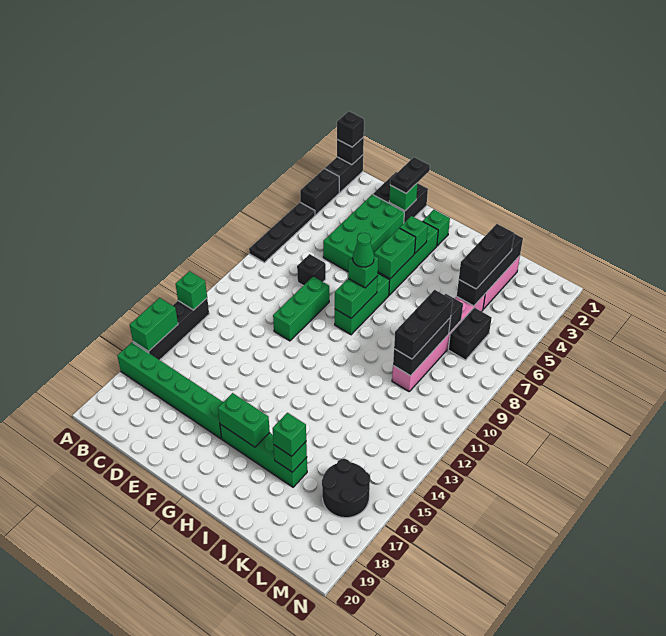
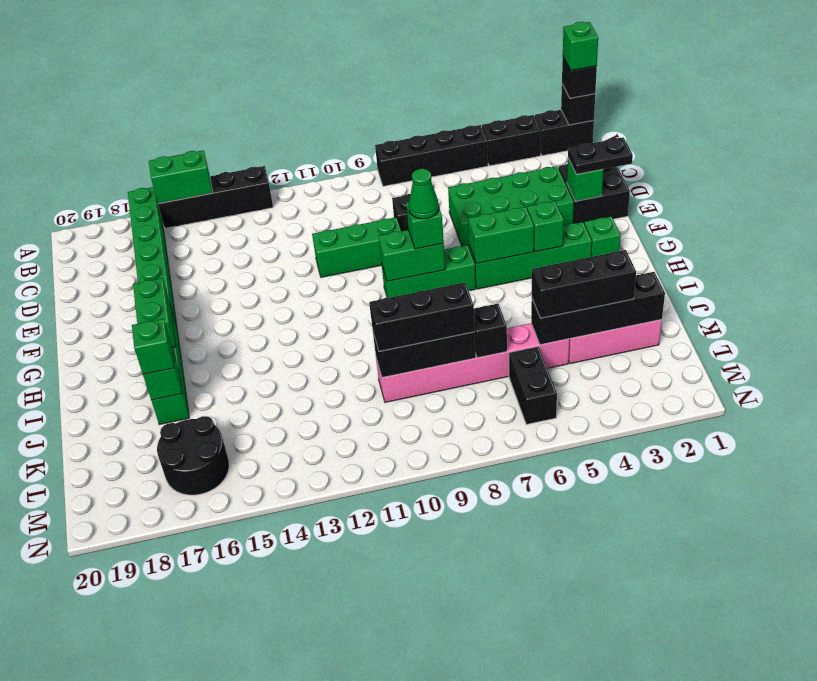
black 1x4 plate [249,202,315,263] -> black 1x4 brick [375,125,488,186]
green 1x1 brick [176,271,207,310] -> green 1x1 brick moved to [563,22,598,71]
black 1x2 brick [448,308,492,360] -> black 1x2 brick turned to [509,347,557,424]

